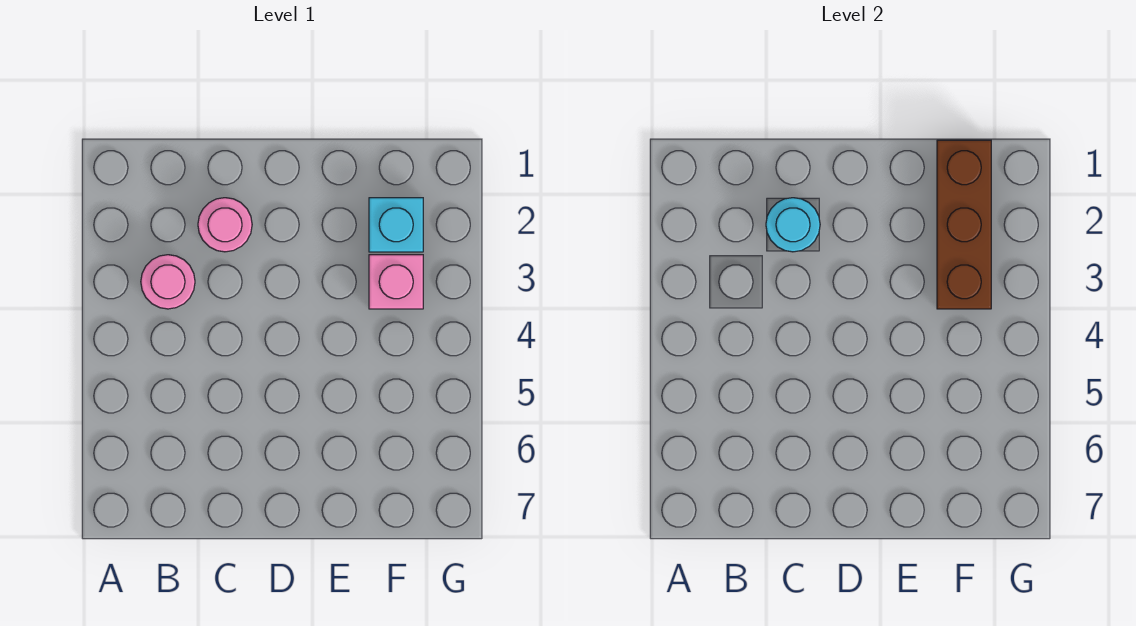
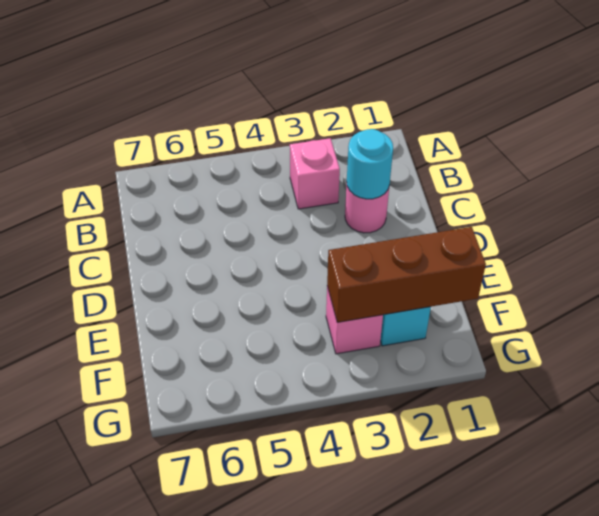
pink 1x1 round brick [141,255,195,309] -> pink 1x1 brick [290,138,340,209]

